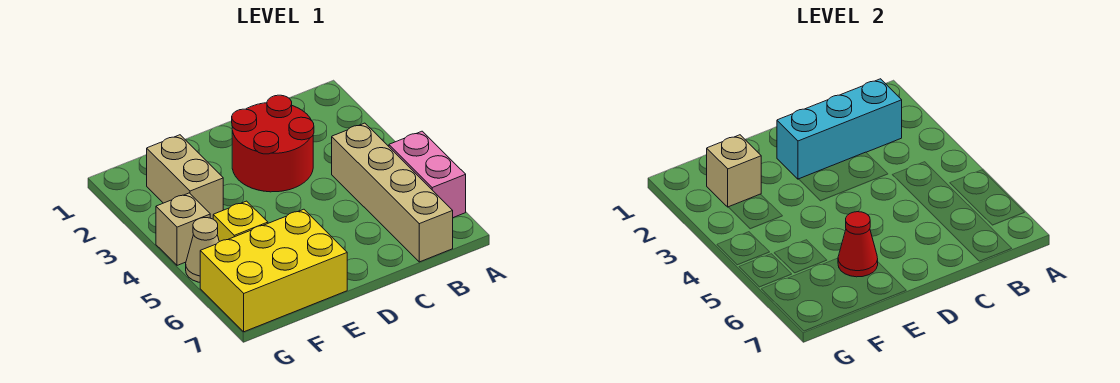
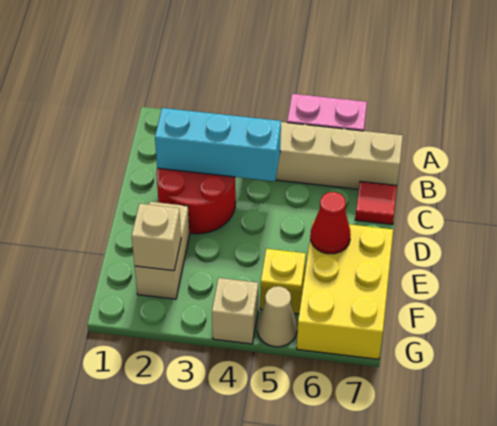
cyan 1x3 brick [777,79,902,179] -> cyan 1x3 brick turned to [155,108,281,181]
none -> red 1x1 tile [355,182,397,225]
tan 1x2 brick [147,135,223,219] -> tan 1x2 brick turned to [135,202,190,299]

